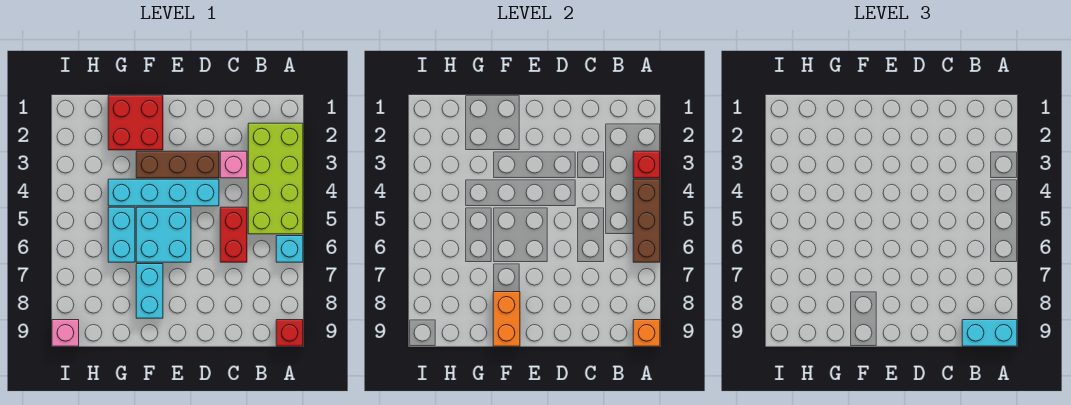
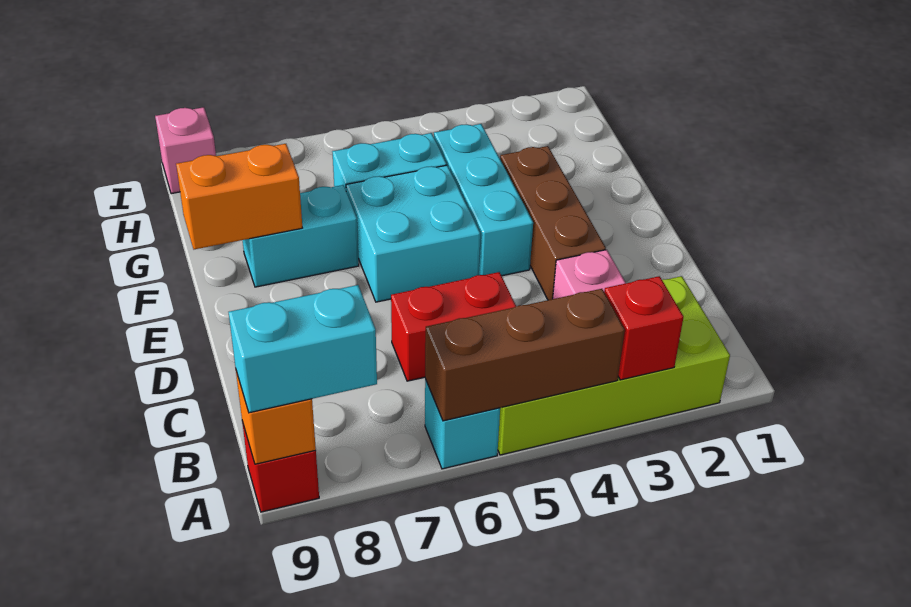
cyan 1x2 brick [962,320,1017,346] -> cyan 1x2 brick turned to [229,285,377,413]
cyan 1x4 brick [108,179,219,206] -> cyan 1x3 brick [434,124,533,276]
red 2x2 brick [108,95,163,150] -> none

